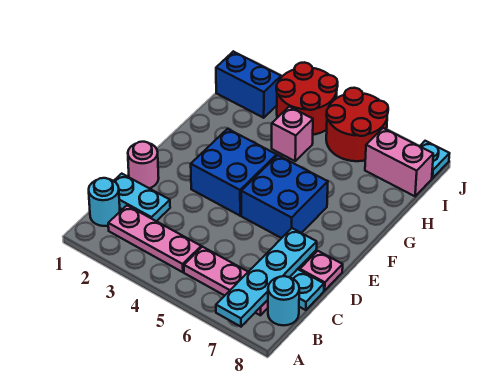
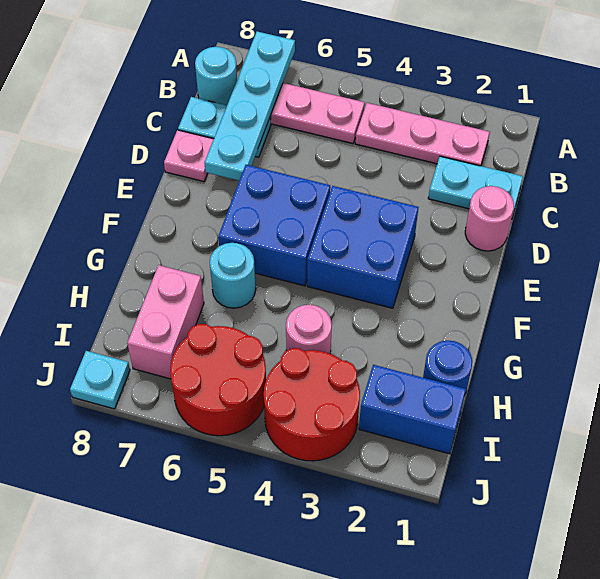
cyan 1x1 round brick [89,178,120,226] -> cyan 1x1 round brick moved to [210,243,256,308]
none -> blue 1x1 round brick [423,340,472,394]
pink 1x1 brick [272,107,313,161] -> pink 1x1 round brick [286,305,332,354]
pink 1x2 brick [365,128,433,196] -> pink 1x2 brick turned to [127,265,204,379]

